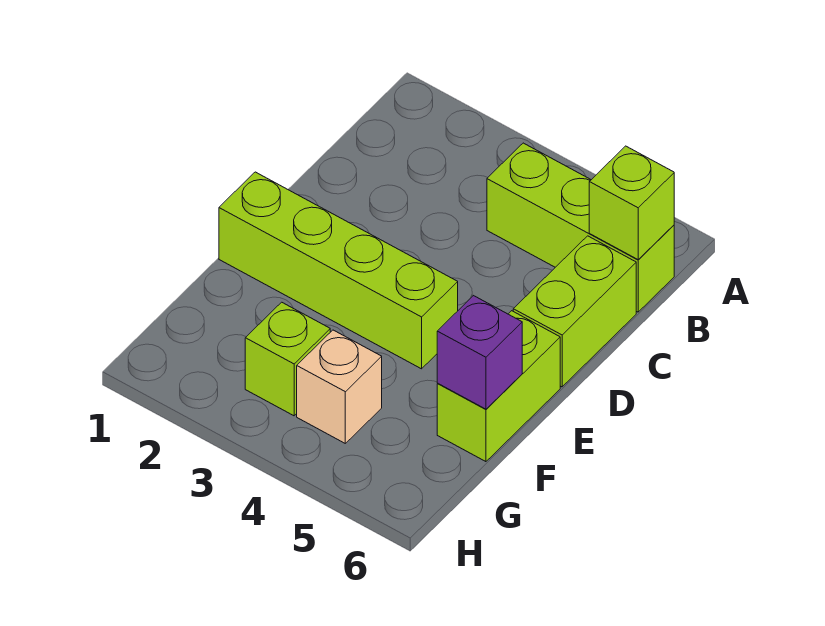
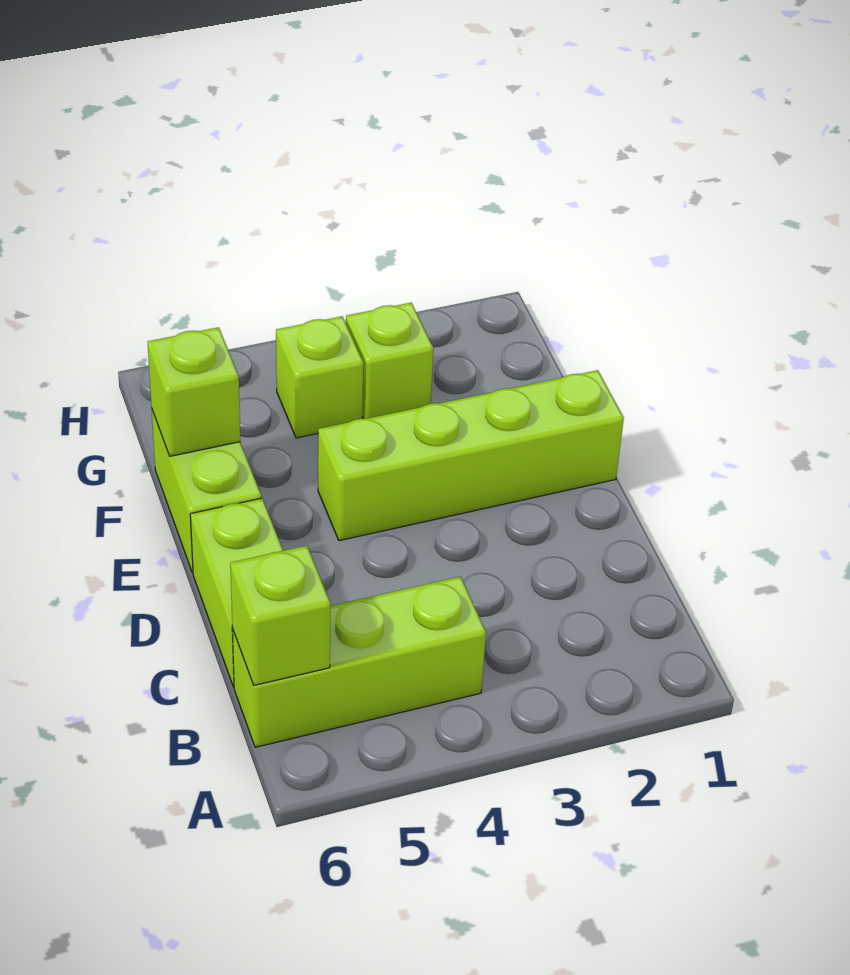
purple 1x1 brick [437,296,522,409] -> lime 1x1 brick [148,327,240,456]
tan 1x1 brick [297,330,382,443] -> lime 1x1 brick [276,316,363,438]

